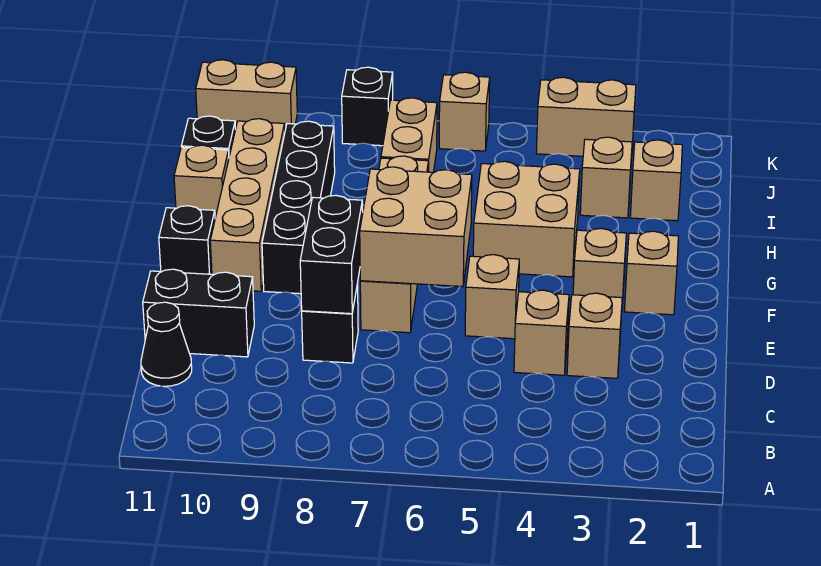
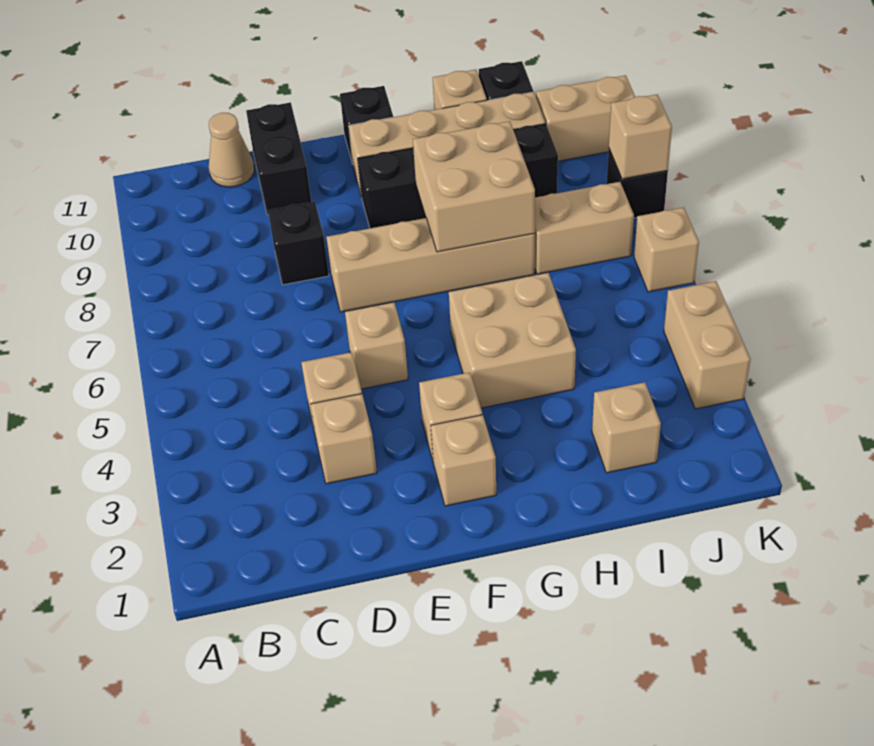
black 1x1 cone [141,302,192,386] -> tan 1x1 cone [209,113,254,187]
black 1x2 brick [300,195,363,314] -> none
tan 2x2 brick [360,167,472,286] -> tan 2x2 brick moved to [413,121,535,252]
tan 1x1 brick [580,137,632,218] -> tan 1x1 brick moved to [609,95,672,179]
tan 1x2 brick [196,60,297,130] -> tan 1x2 brick turned to [536,75,635,161]

